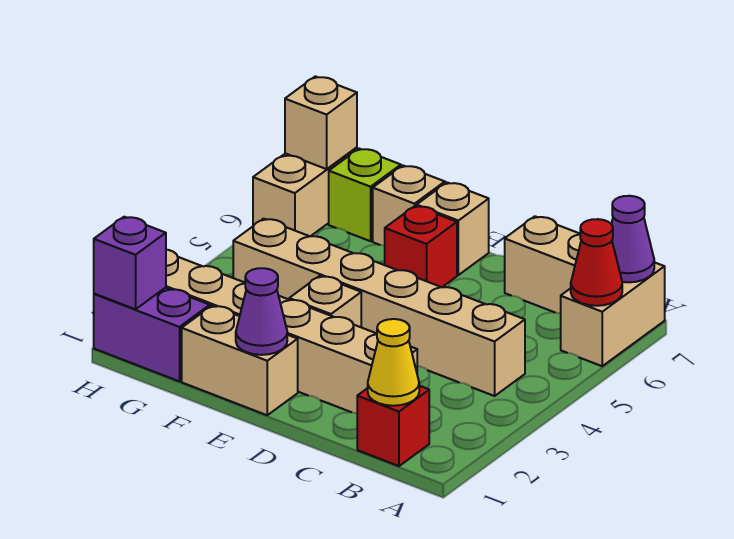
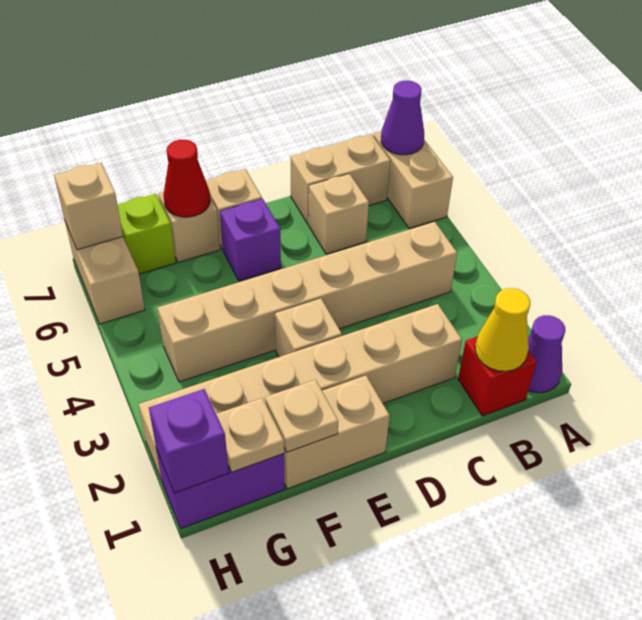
red 1x1 cone [571,219,622,306] -> red 1x1 cone moved to [163,140,210,217]
none -> tan 1x1 brick [308,174,369,254]
purple 1x1 cone [236,268,287,355] -> purple 1x1 cone moved to [528,315,565,393]
red 1x1 brick [385,206,457,287] -> purple 1x1 brick [220,199,281,281]
none -> tan 1x1 plate [265,380,338,452]
none -> tan 1x1 plate [216,398,284,472]

